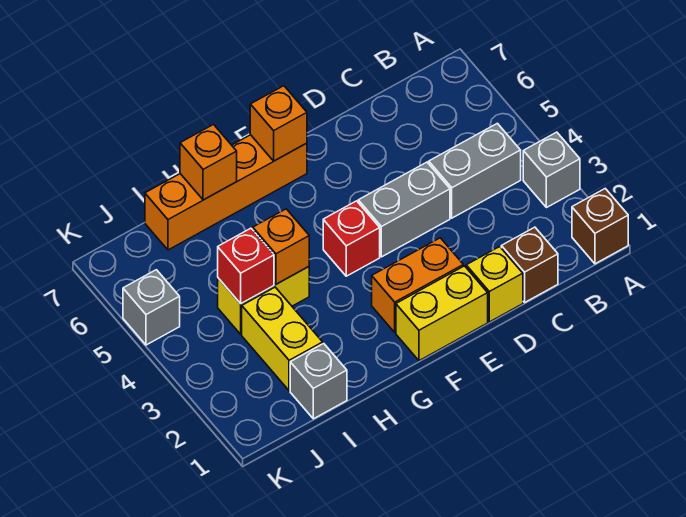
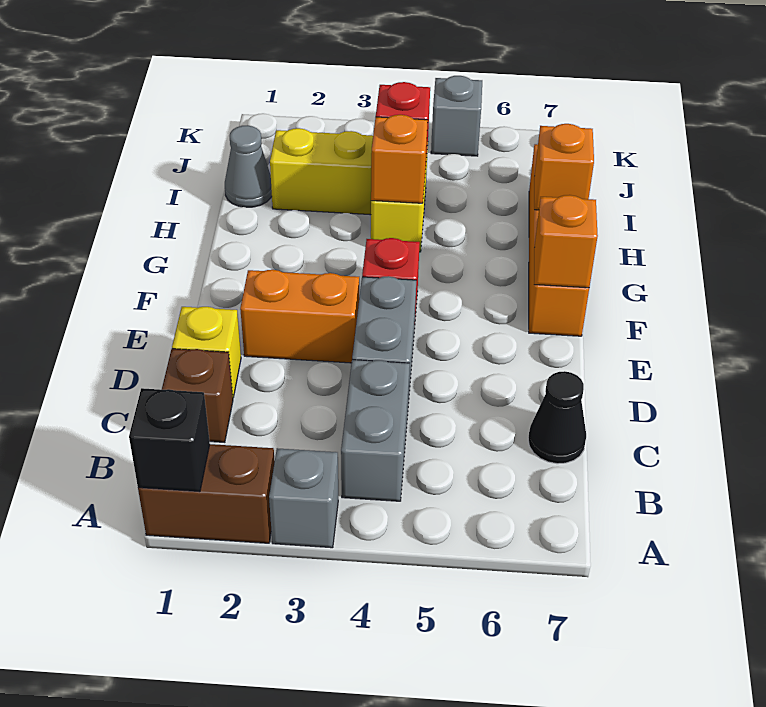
brown 1x1 brick [572,189,628,264] -> brown 1x2 brick [138,444,275,543]
none -> black 1x1 brick [129,388,210,492]
none -> black 1x1 cone [528,371,586,464]
yellow 1x2 brick [396,266,488,361] -> none
orange 1x2 brick [372,238,463,332] -> orange 1x2 brick turned to [240,270,359,363]
grey 1x1 brick [290,344,347,419] -> grey 1x1 cone [225,126,272,207]

